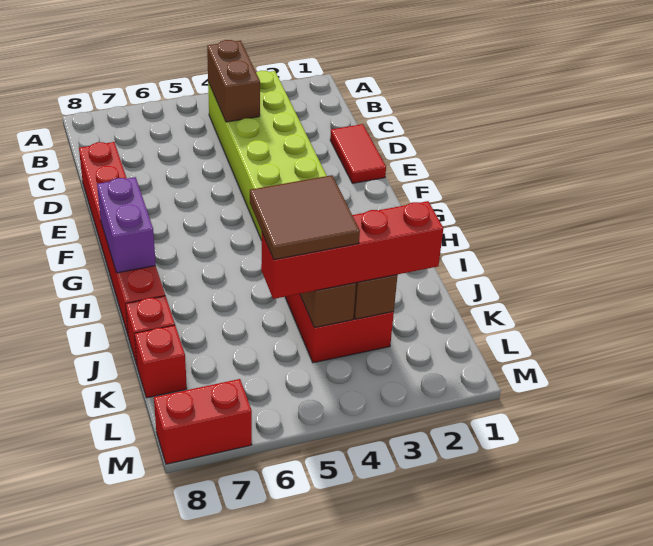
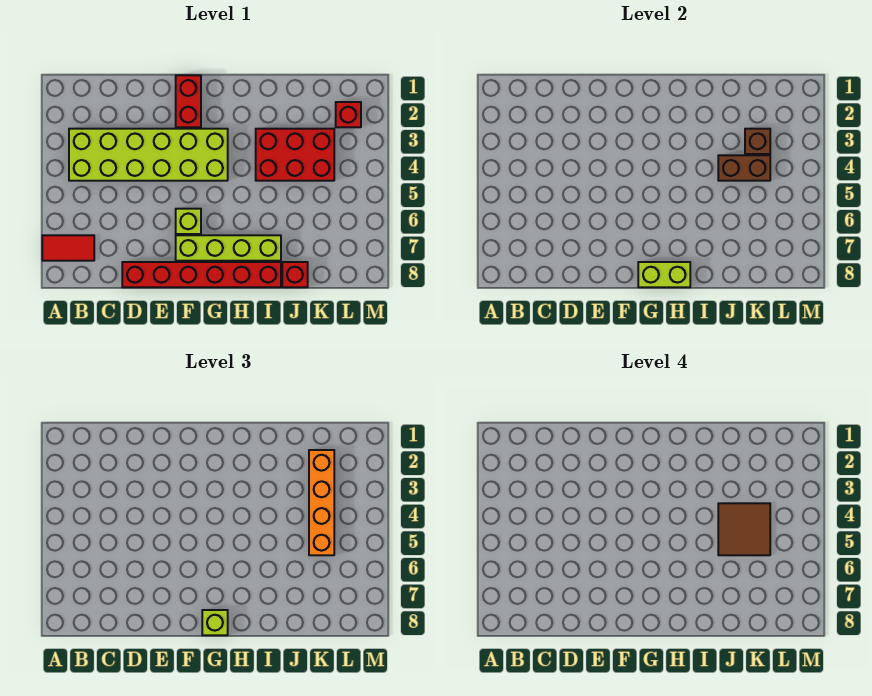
brown 1x2 brick [207,40,260,122] -> none
red 1x2 tile [330,124,386,183] -> red 1x2 tile moved to [42,235,94,261]
none -> lime 1x1 brick [176,209,201,234]
none -> lime 1x4 brick [176,235,281,261]
purple 1x2 brick [97,177,156,273] -> lime 1x2 brick [638,262,690,287]
none -> lime 1x1 brick [202,610,228,635]
red 1x4 brick [261,201,443,299] -> orange 1x4 brick [309,450,334,555]
red 1x1 brick [135,325,187,398] -> red 1x1 brick moved to [336,102,361,127]
red 1x2 brick [154,379,252,464] -> red 1x2 brick moved to [176,75,201,127]

